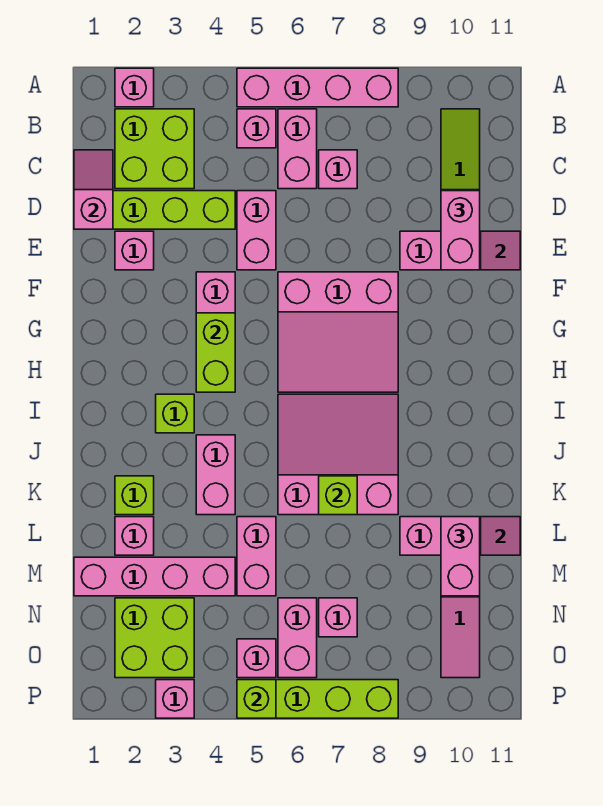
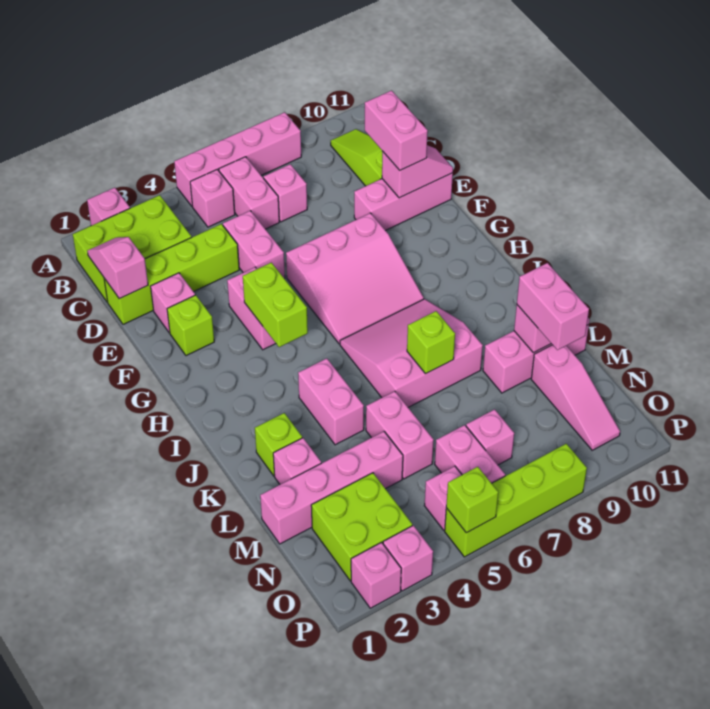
lime 2x2 brick [115,109,194,189] -> lime 2x3 brick [73,195,192,302]
lime 1x1 brick [156,394,194,433] -> lime 1x1 brick moved to [167,295,214,356]
none -> pink 1x1 brick [351,542,401,608]

